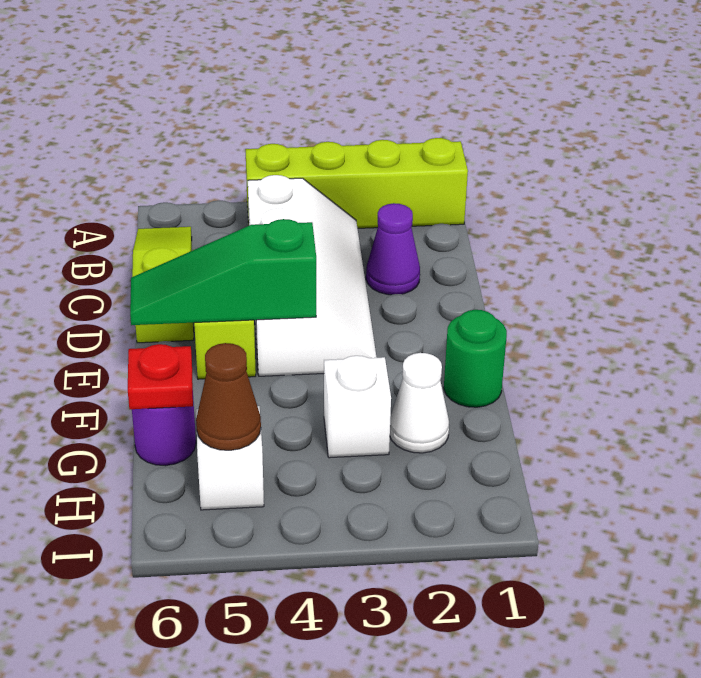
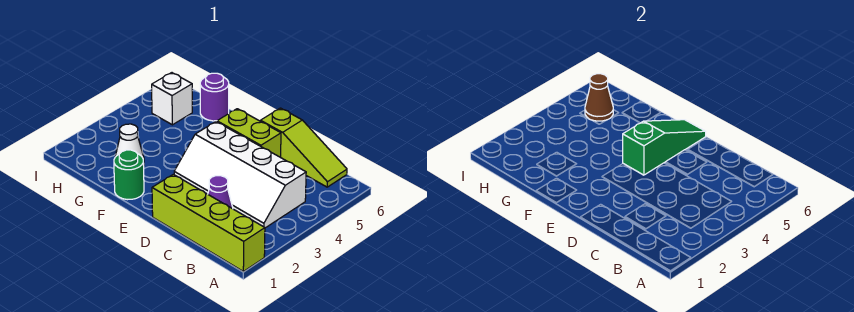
lime 1x4 brick [246,138,468,228] -> lime 1x4 brick turned to [152,174,265,271]
white 1x1 brick [324,356,391,458] -> none
red 1x1 plate [128,344,193,409] -> none

